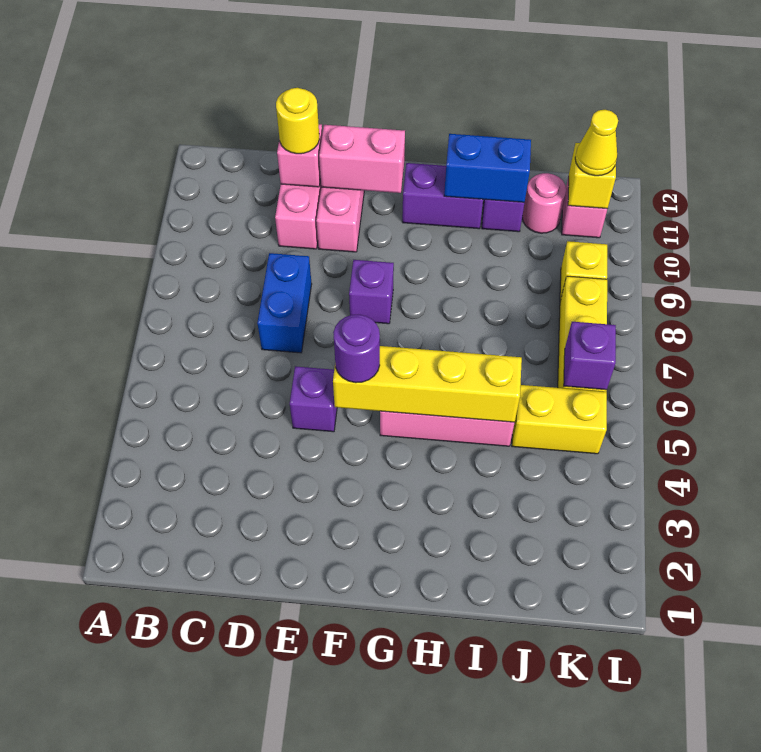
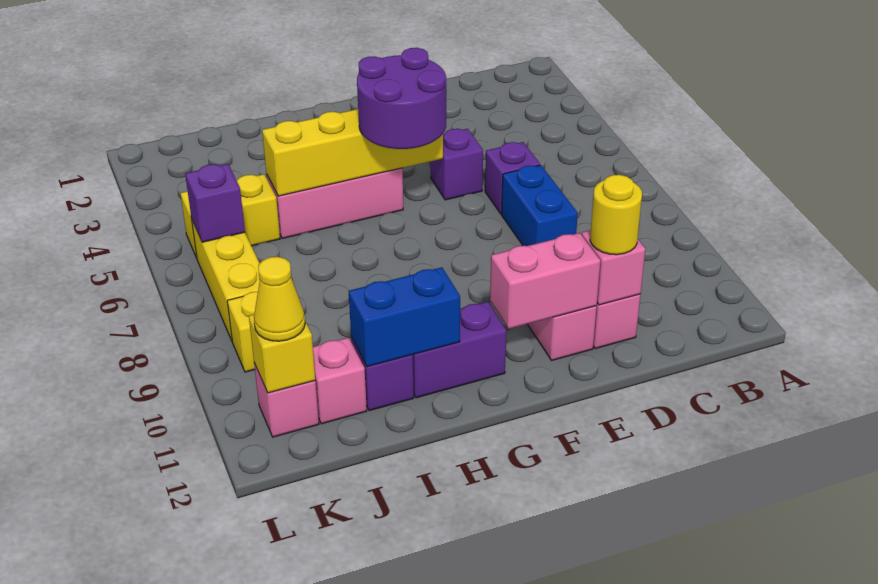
purple 1x1 round brick [333,315,380,383] -> purple 2x2 round brick [357,48,446,149]
purple 1x1 brick [349,260,394,324] -> purple 1x1 brick moved to [485,142,540,214]
pink 1x1 round brick [522,173,566,233] -> pink 1x1 brick [313,338,367,424]

